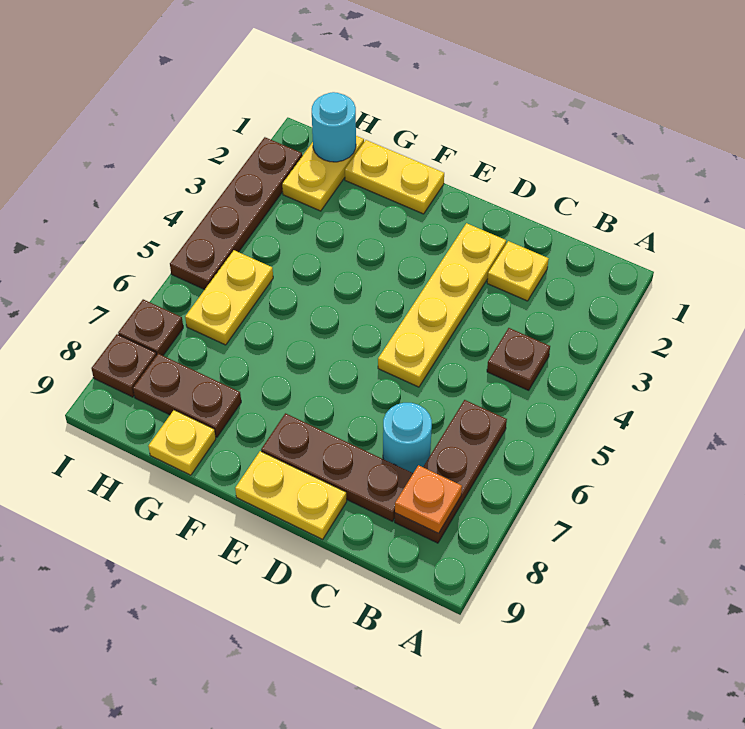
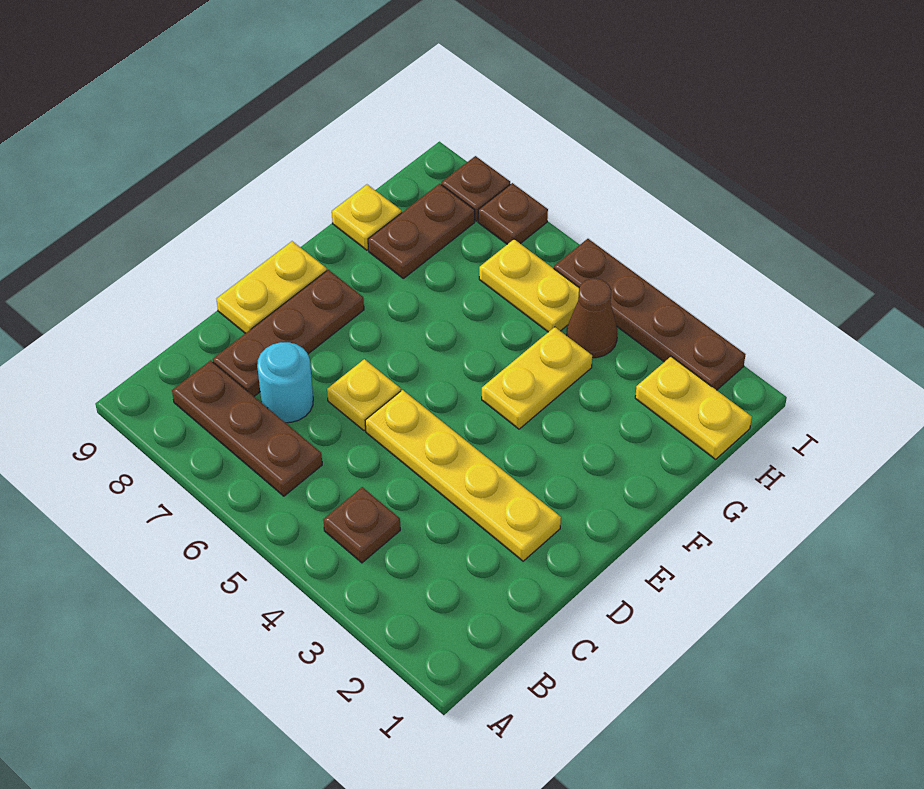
orange 1x1 plate [395,465,462,533] -> none
yellow 1x1 plate [487,241,549,301] -> yellow 1x1 plate moved to [327,359,401,431]
yellow 1x2 plate [345,140,444,214] -> yellow 1x2 plate moved to [482,327,592,429]
cyan 1x1 round brick [312,92,356,162] -> none
none -> brown 1x1 cone [567,279,617,358]

